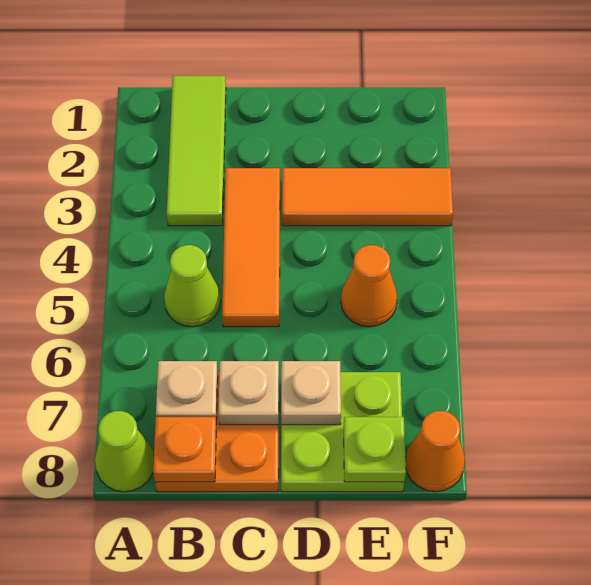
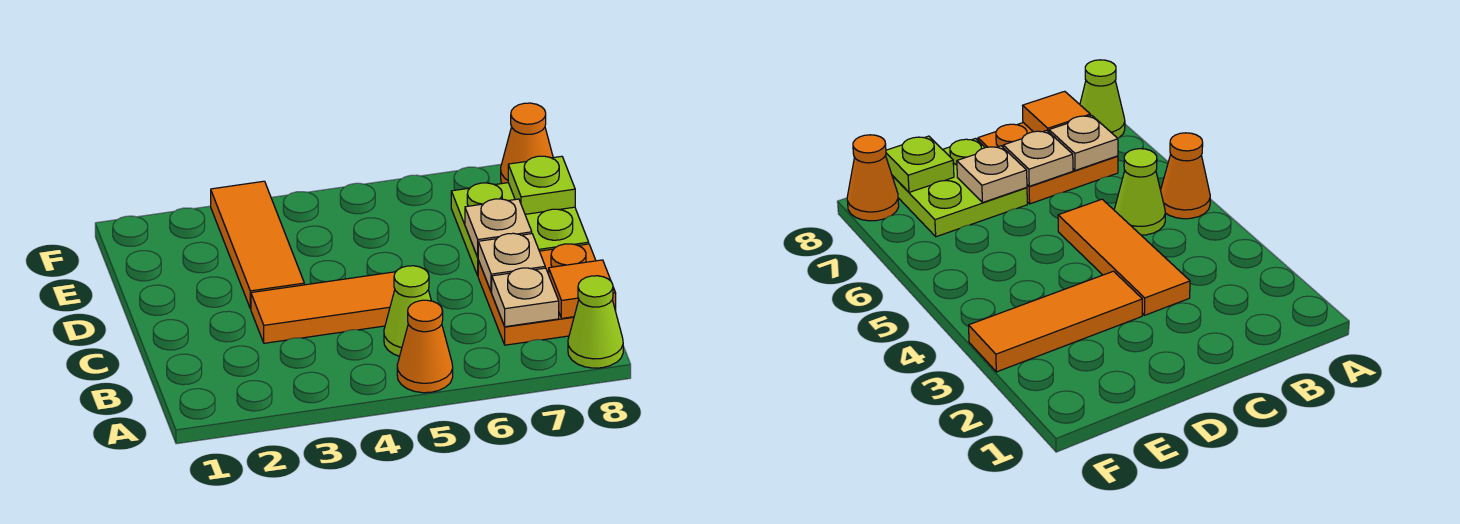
lime 1x3 tile [167,76,226,226] -> none
orange 1x1 plate [153,417,216,482] -> orange 1x1 tile [549,260,616,318]
orange 1x1 cone [341,245,397,327] -> orange 1x1 cone moved to [397,300,453,393]

